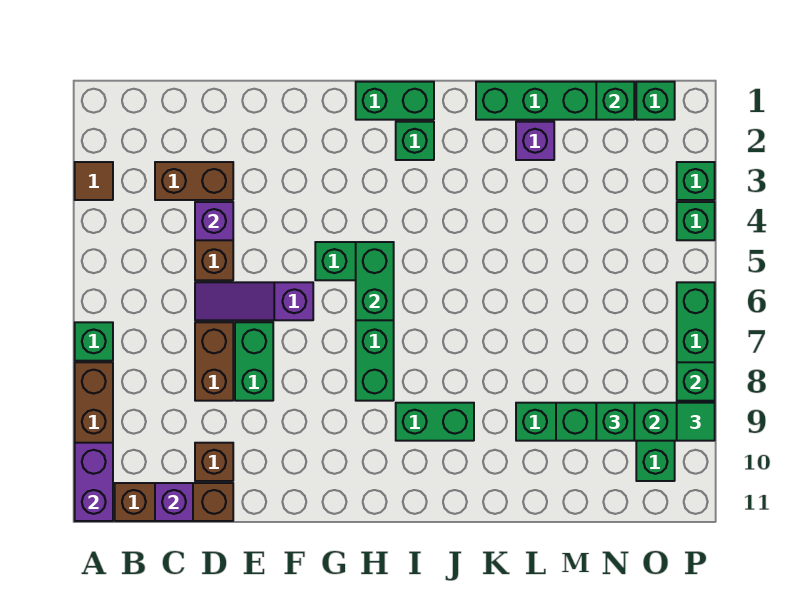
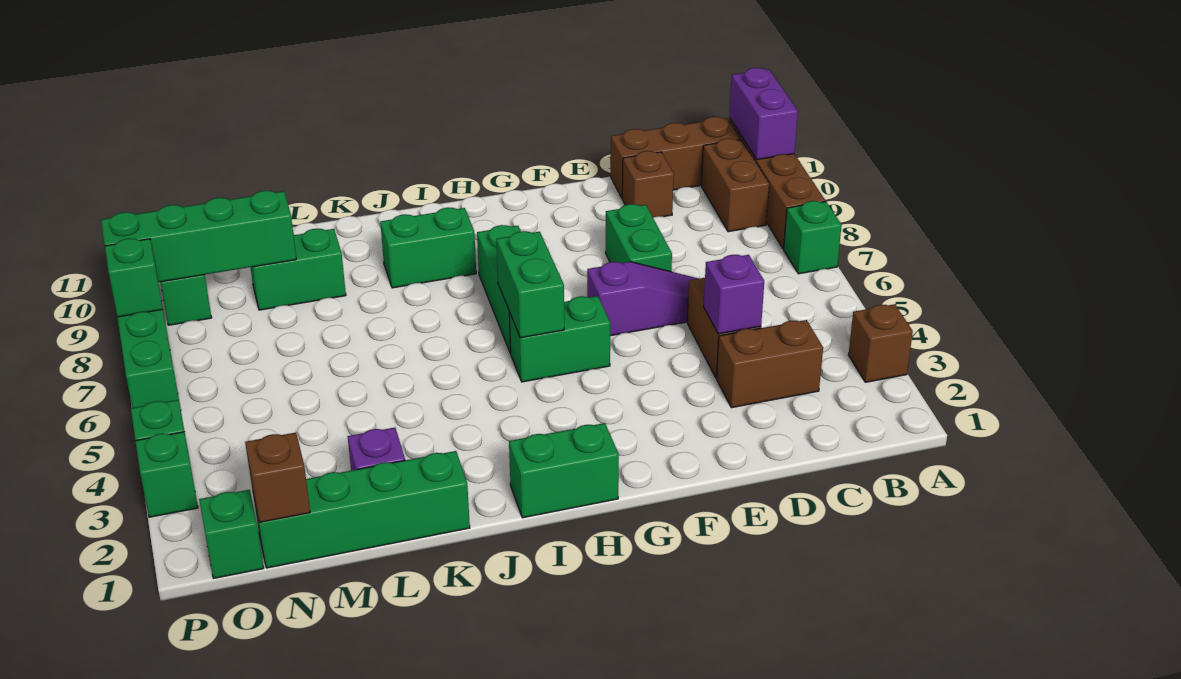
brown 1x1 tile [75,162,113,200] -> brown 1x1 brick [849,304,913,382]
purple 1x1 brick [155,483,193,521] -> none
brown 1x2 brick [195,322,233,401] -> brown 1x2 brick moved to [702,138,769,232]
green 1x1 brick [396,122,434,160] -> none
green 1x1 brick [596,82,634,120] -> brown 1x1 brick [245,433,310,522]
green 1x1 brick [596,403,634,441] -> none
green 1x1 tile [677,403,715,441] -> none

